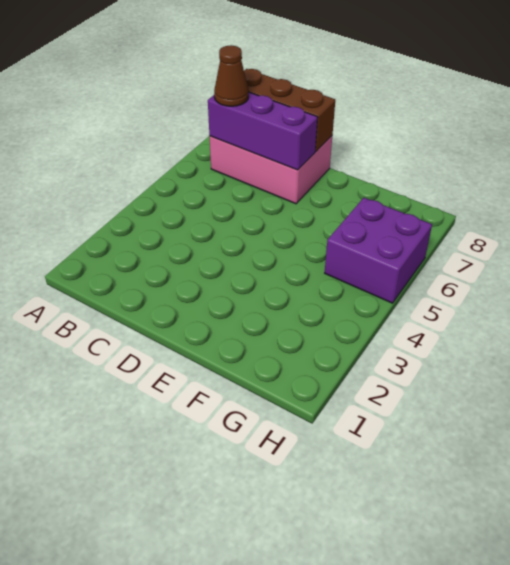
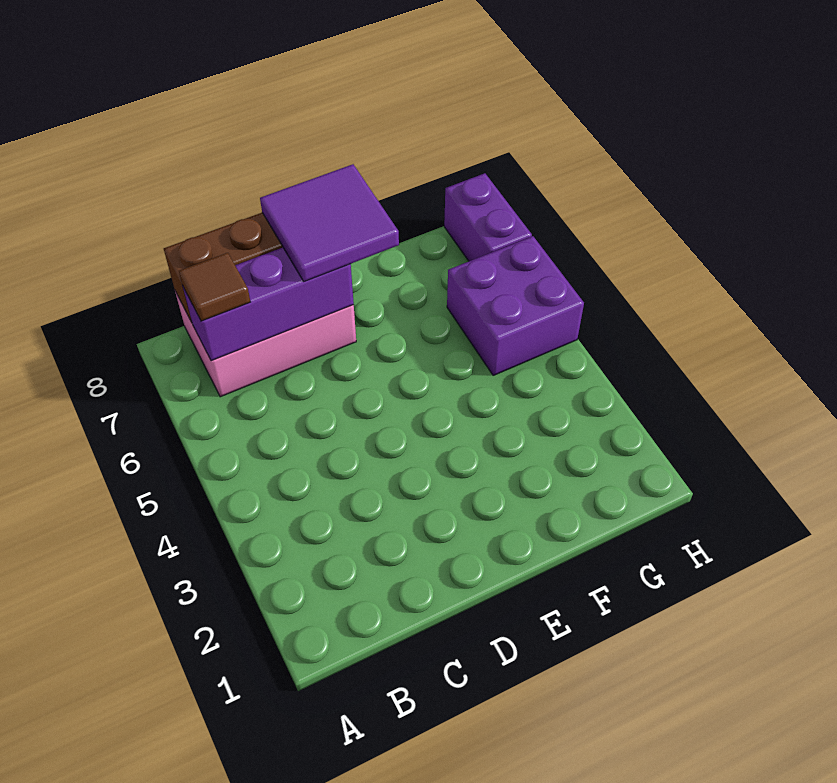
brown 1x1 cone [214,45,249,106] -> brown 1x1 tile [179,253,250,321]
none -> purple 2x2 tile [260,164,399,281]
none -> purple 1x2 brick [444,173,532,261]

